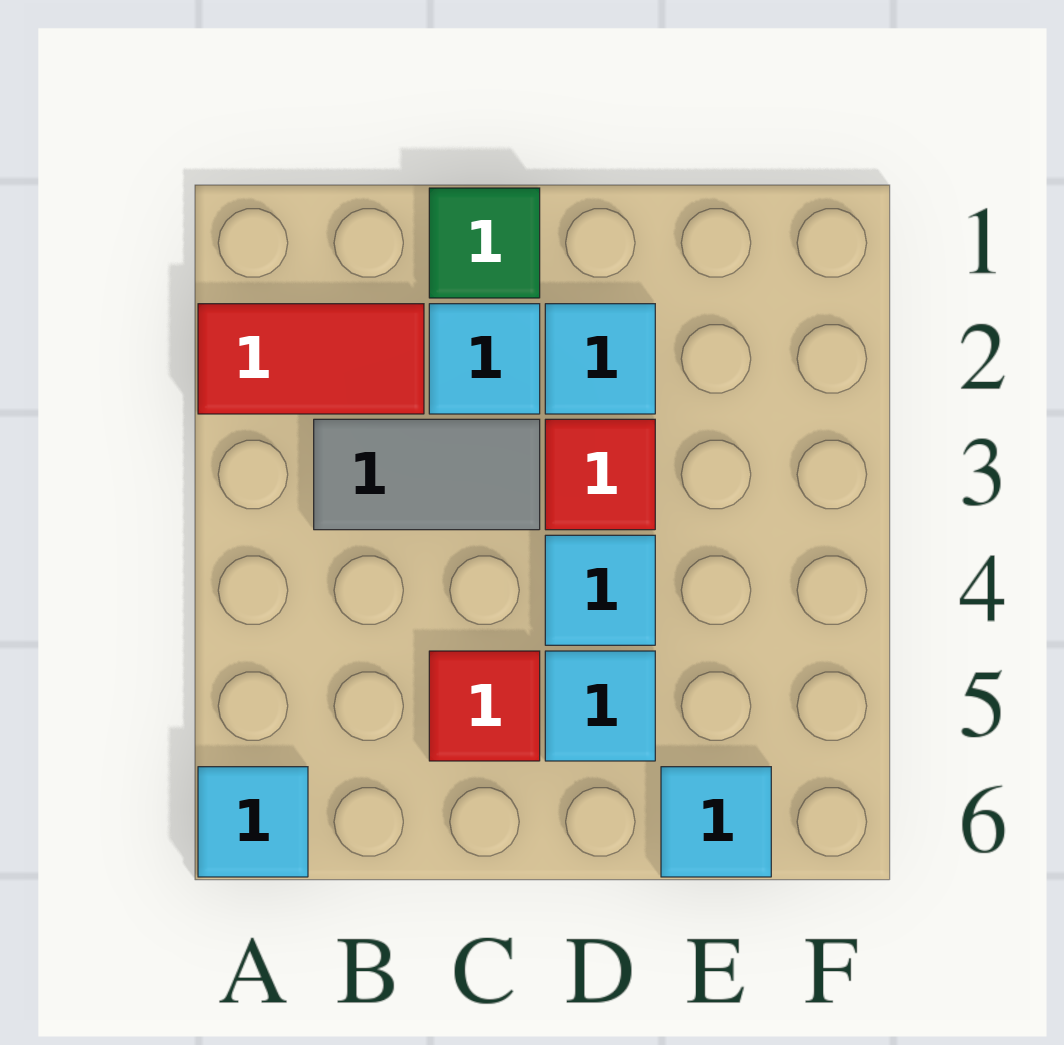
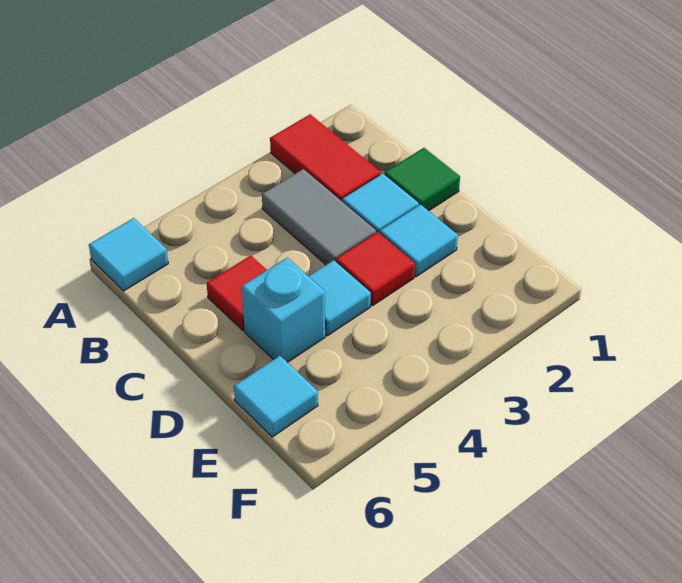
cyan 1x1 tile [545,651,655,761] -> cyan 1x1 brick [242,258,325,363]

